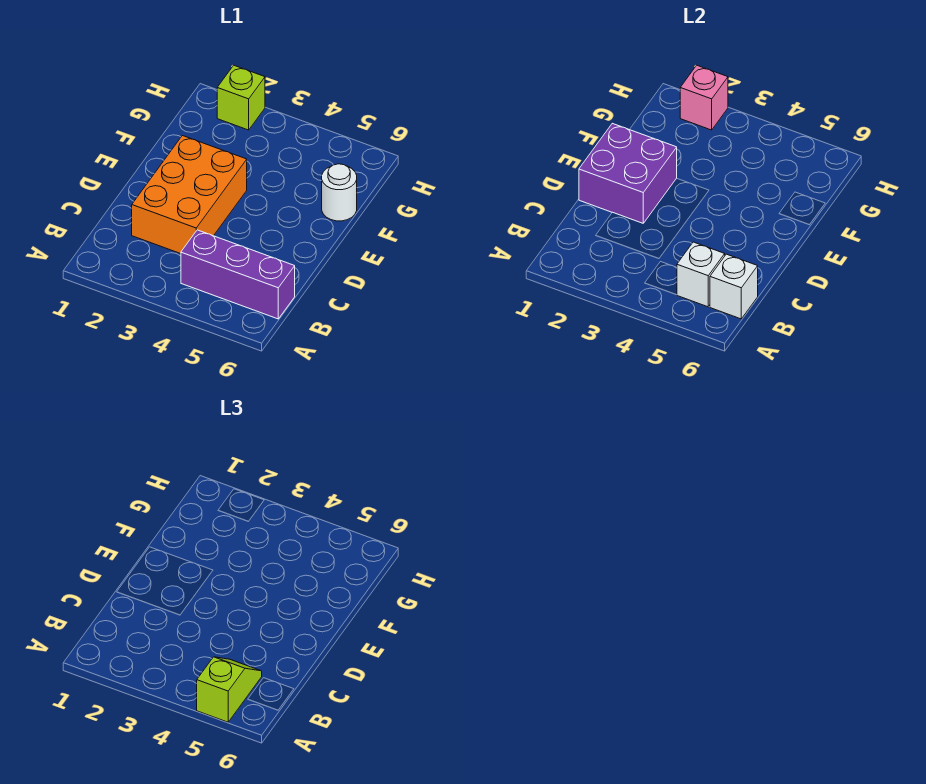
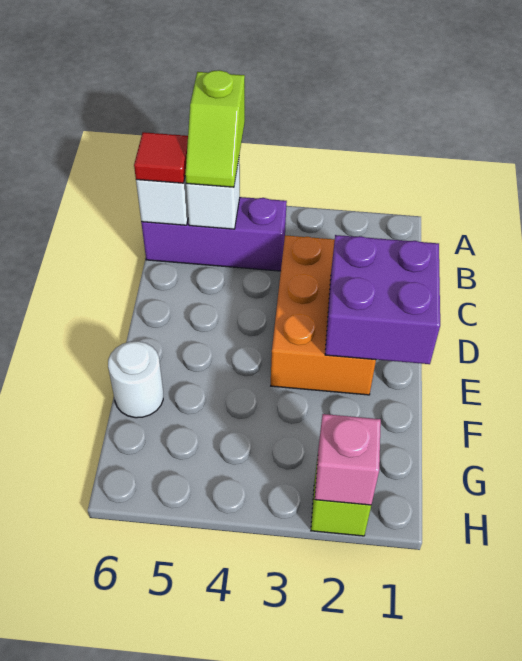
none -> red 1x1 tile [134,132,188,183]

